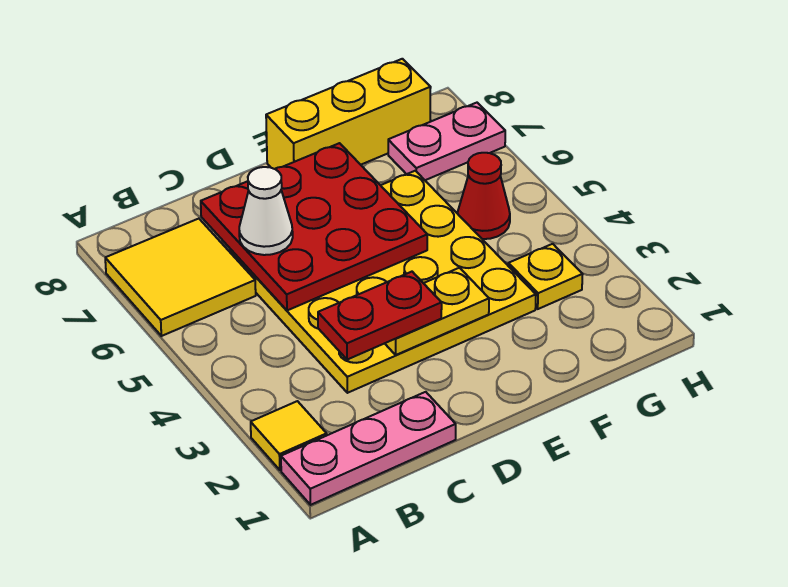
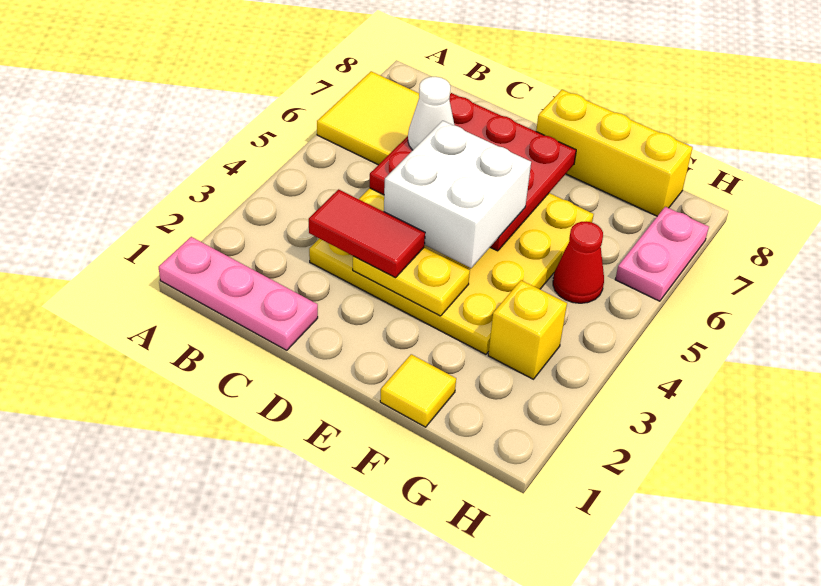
yellow 1x1 tile [251,401,327,470] -> yellow 1x1 tile moved to [380,354,456,427]
red 1x2 plate [318,272,442,360] -> red 1x2 tile [309,189,425,278]
none -> white 2x2 brick [384,121,531,268]
yellow 1x1 plate [508,244,583,309] -> yellow 1x1 brick [488,280,567,379]
pink 1x2 plate [388,103,505,180] -> pink 1x2 plate turned to [615,207,709,301]

